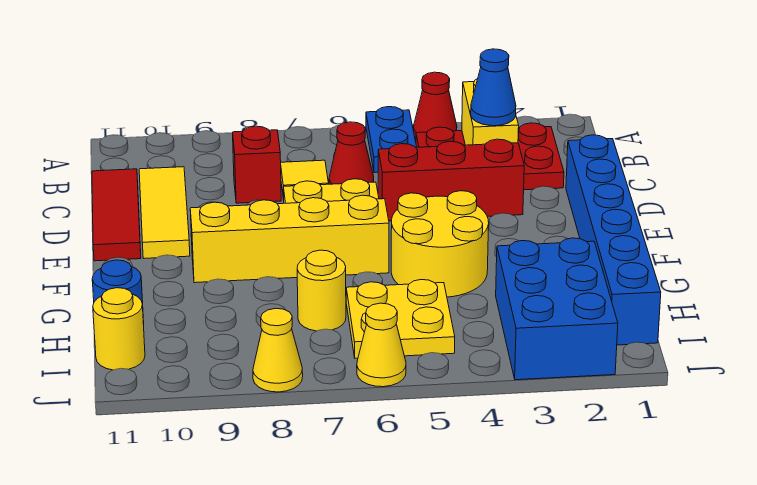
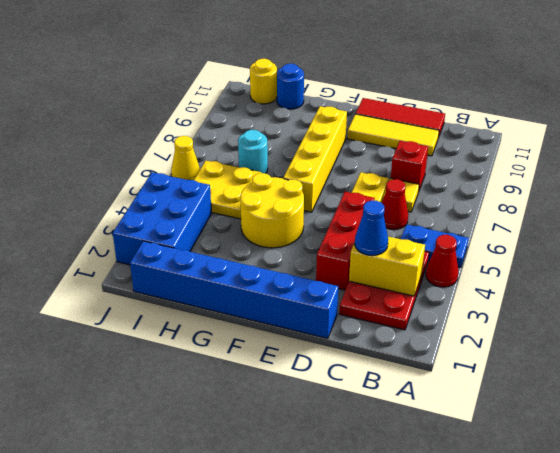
blue 2x3 brick [496,238,618,380] -> blue 2x3 brick turned to [113,172,212,265]
yellow 1x1 round brick [297,250,346,331] -> cyan 1x1 round brick [238,130,268,173]
yellow 1x1 cone [253,308,303,392] -> none

